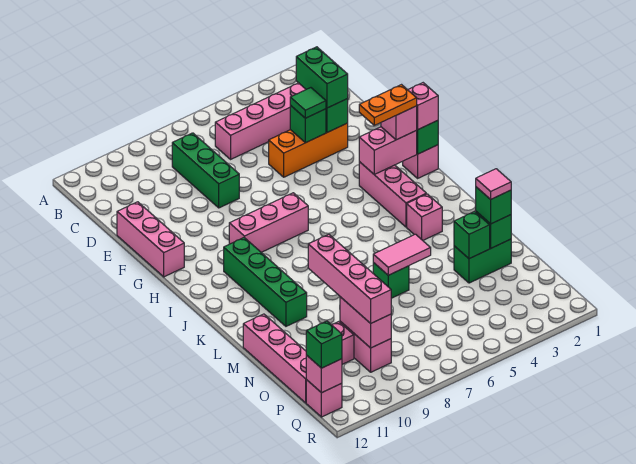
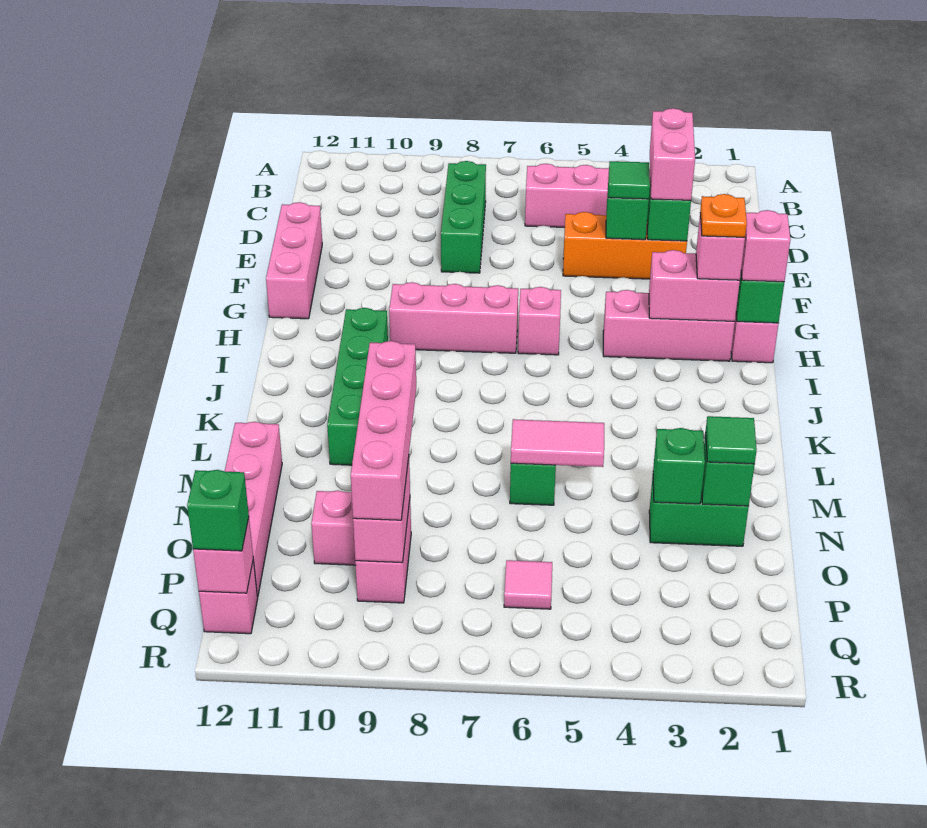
green 1x2 brick [296,47,348,108] -> pink 1x2 brick [650,108,695,200]
orange 1x2 plate [359,85,417,125] -> orange 1x1 plate [700,194,747,237]
pink 1x3 brick [359,162,426,227] -> pink 1x3 brick turned to [603,290,735,361]
pink 1x1 brick [407,194,442,240] -> pink 1x1 brick moved to [518,287,561,355]
green 1x1 brick [476,187,511,224] -> green 1x1 tile [706,416,757,464]
pink 1x1 tile [476,169,511,199] -> pink 1x1 tile moved to [504,560,552,609]

